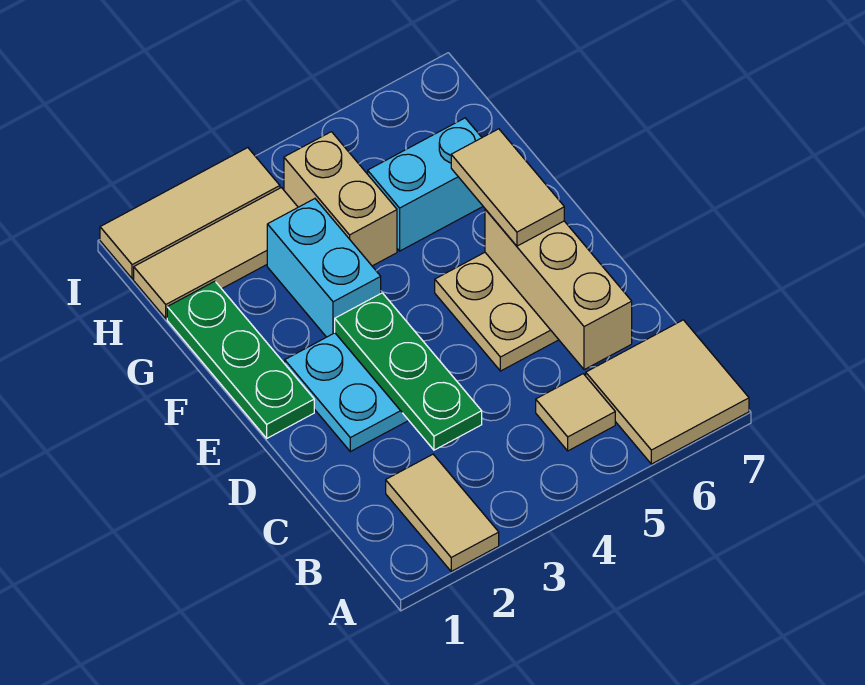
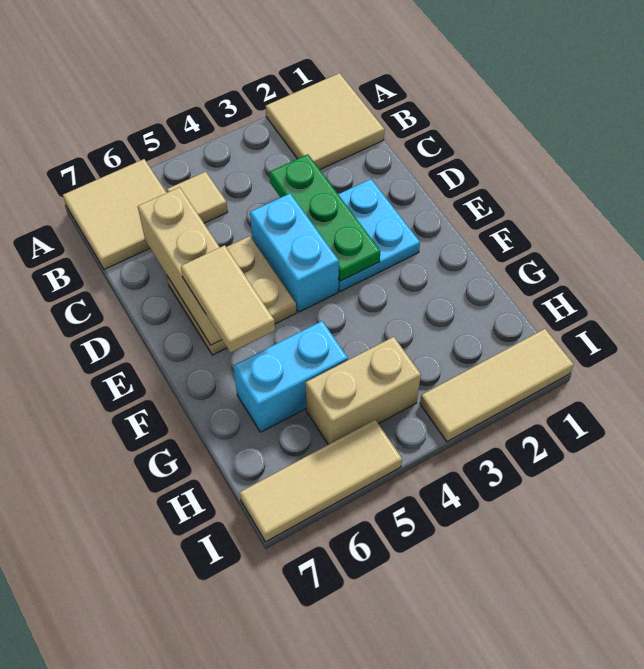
tan 1x2 tile [386,454,499,571] -> tan 2x2 tile [266,73,384,170]
green 1x3 plate [167,281,314,438] -> none
cyan 1x2 brick [267,199,381,337] -> cyan 1x2 brick moved to [250,194,339,312]
tan 1x2 brick [284,132,397,266] -> tan 1x2 brick turned to [306,337,421,445]
tan 1x3 tile [134,188,298,318] -> tan 1x3 tile moved to [240,420,402,542]

